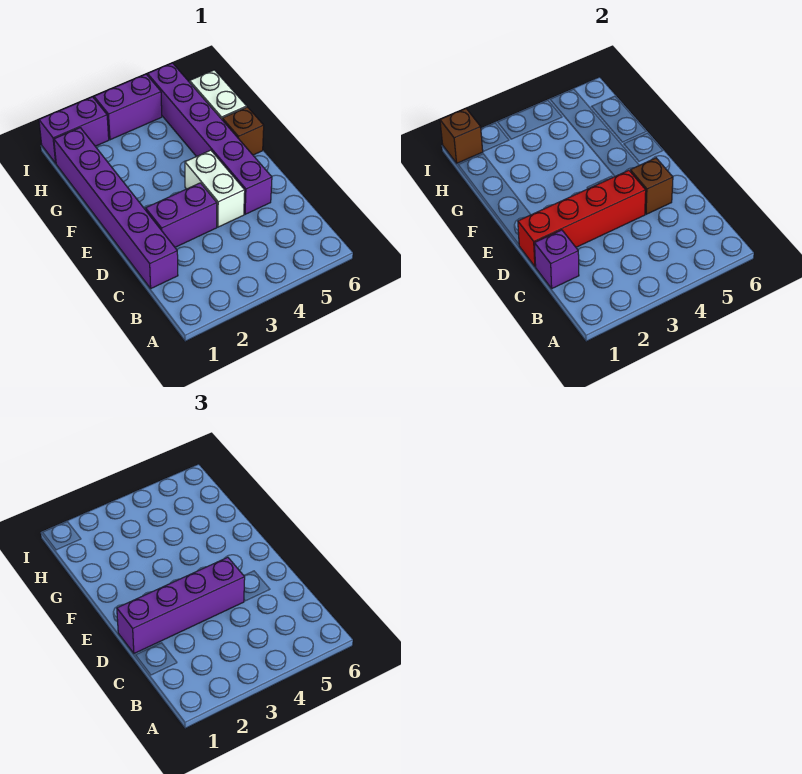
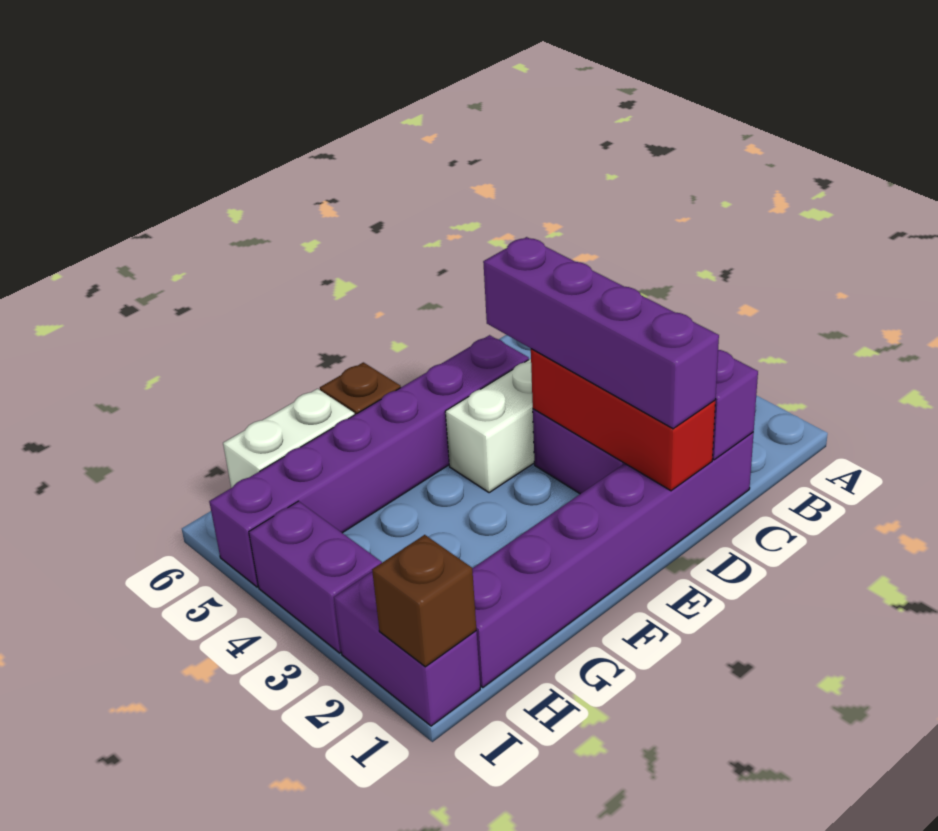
red 1x4 brick [518,170,646,266] -> red 1x3 brick [531,349,715,491]
brown 1x1 brick [630,158,673,214] -> none

